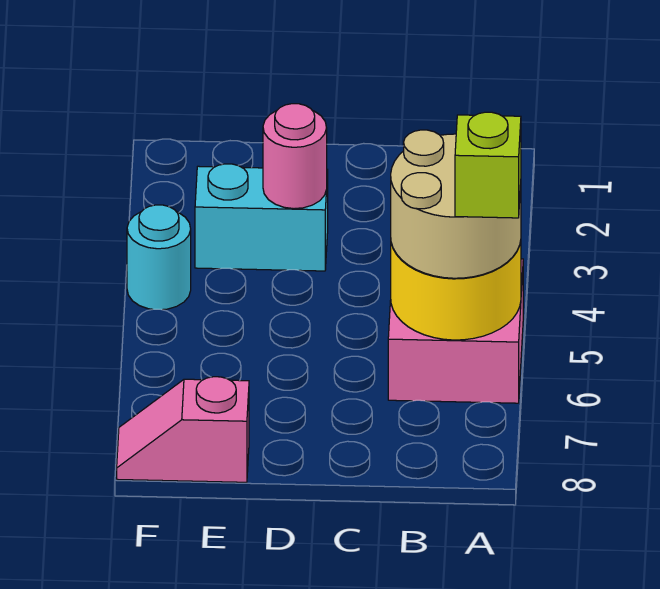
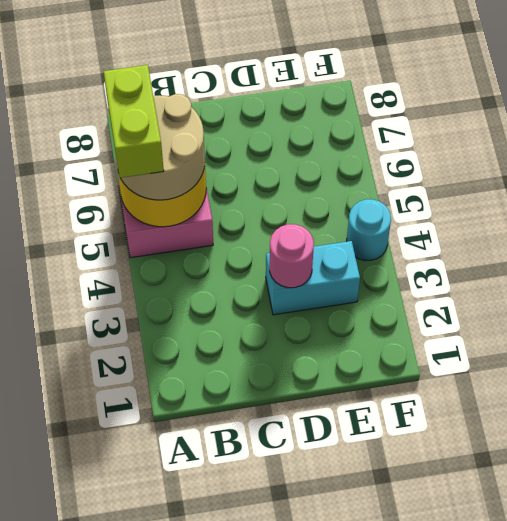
lime 1x1 brick [455,112,521,218] -> lime 1x2 brick [104,65,164,178]
pink 1x2 slope [117,377,249,482] -> none

